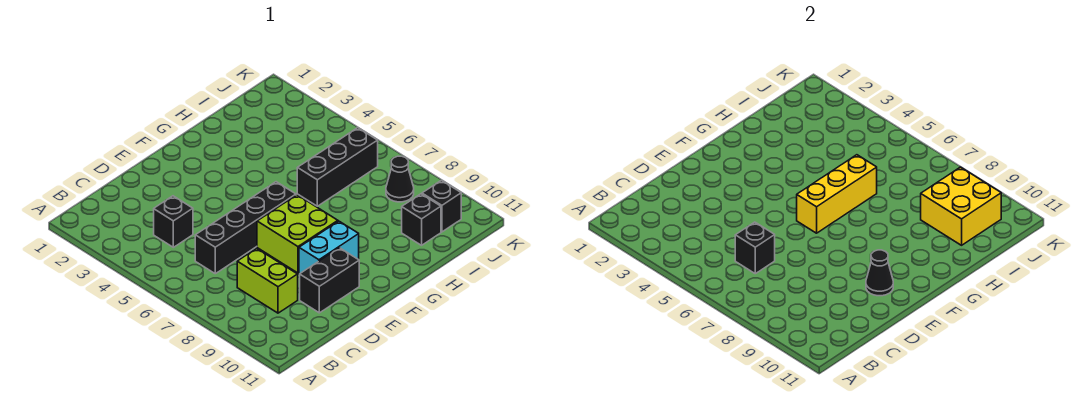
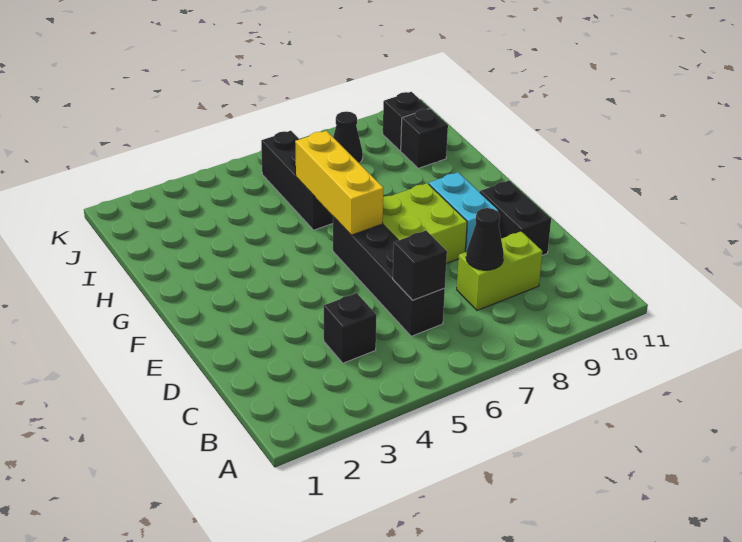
black 1x1 cone [866,250,893,296] -> black 1x1 cone moved to [466,208,504,270]
yellow 2x2 brick [921,167,1001,245] -> none

